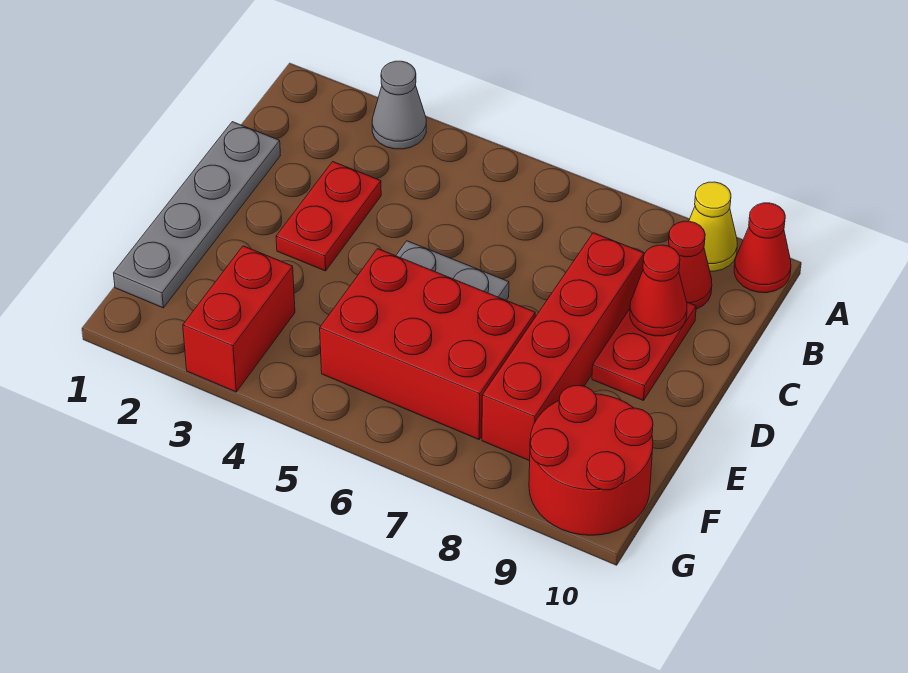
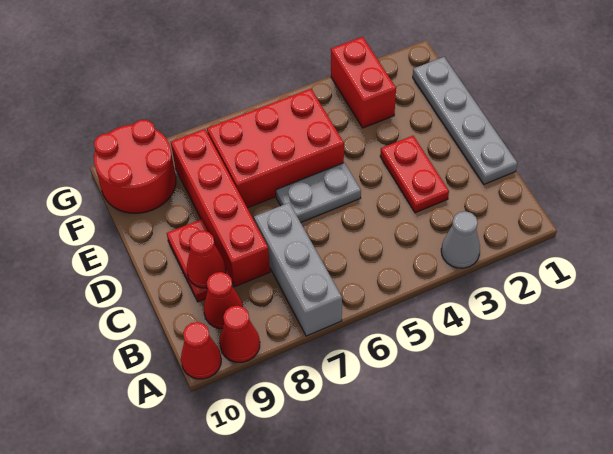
none -> grey 1x3 brick [254,203,342,336]
yellow 1x1 cone [689,182,737,271] -> red 1x1 cone [220,306,260,362]

